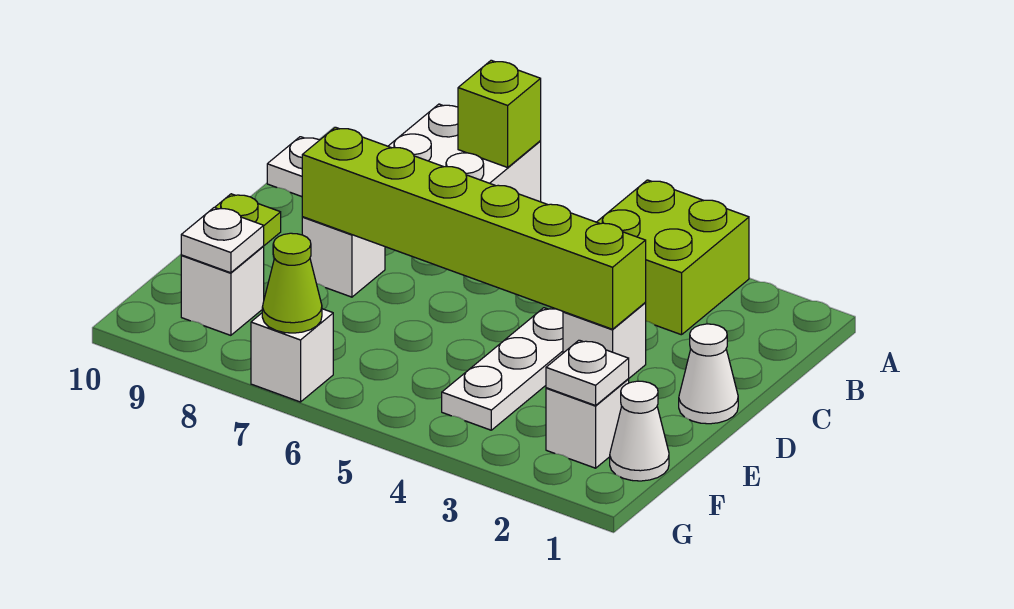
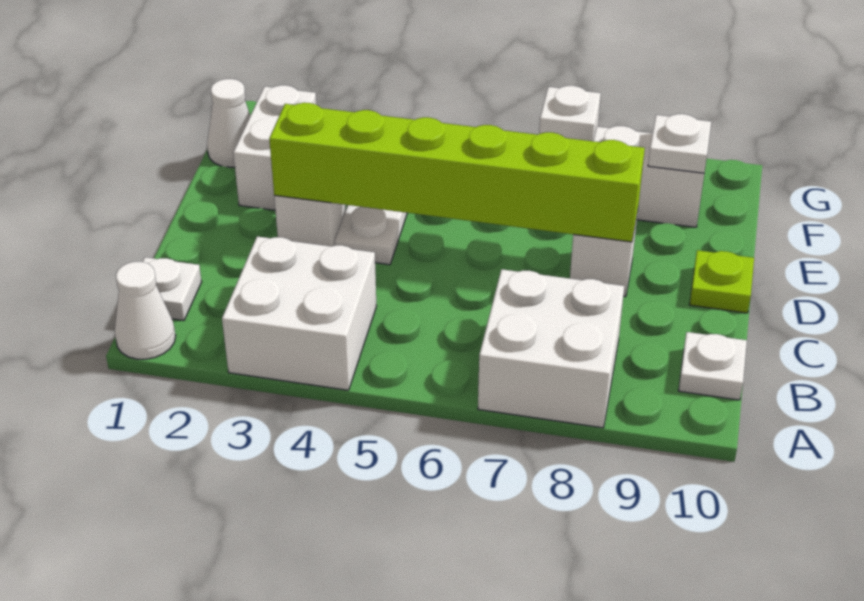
lime 2x2 brick [597,180,749,335] -> white 2x2 brick [222,236,376,390]
lime 1x1 brick [458,60,541,167] -> none
white 1x1 cone [679,324,738,424] -> white 1x1 cone moved to [115,262,176,359]
white 1x1 brick [546,379,629,468] -> white 1x2 brick [233,85,316,210]
white 1x1 plate [546,340,629,405] -> white 1x1 plate moved to [142,257,202,321]
white 1x1 brick [181,246,264,335] -> white 1x2 brick [593,126,704,227]
lime 1x1 cone [262,233,322,333] -> none

